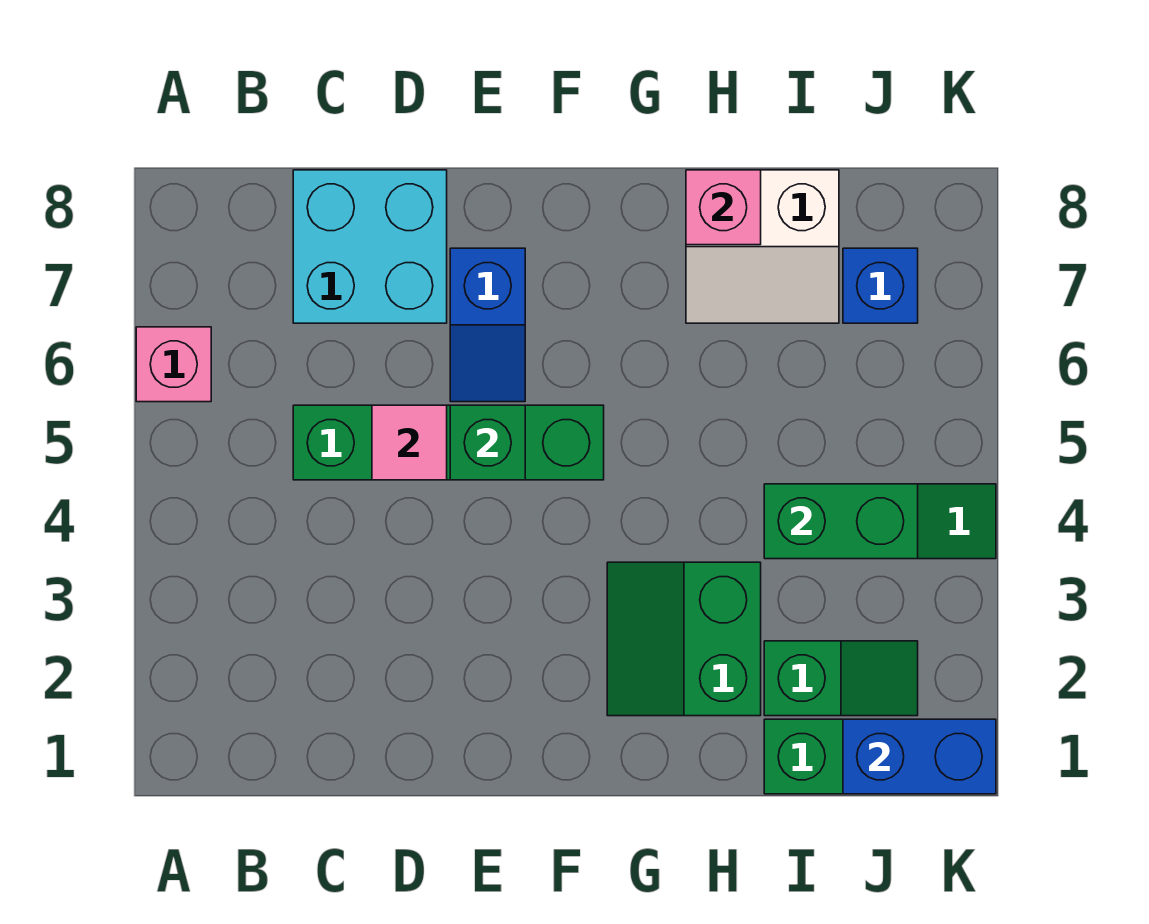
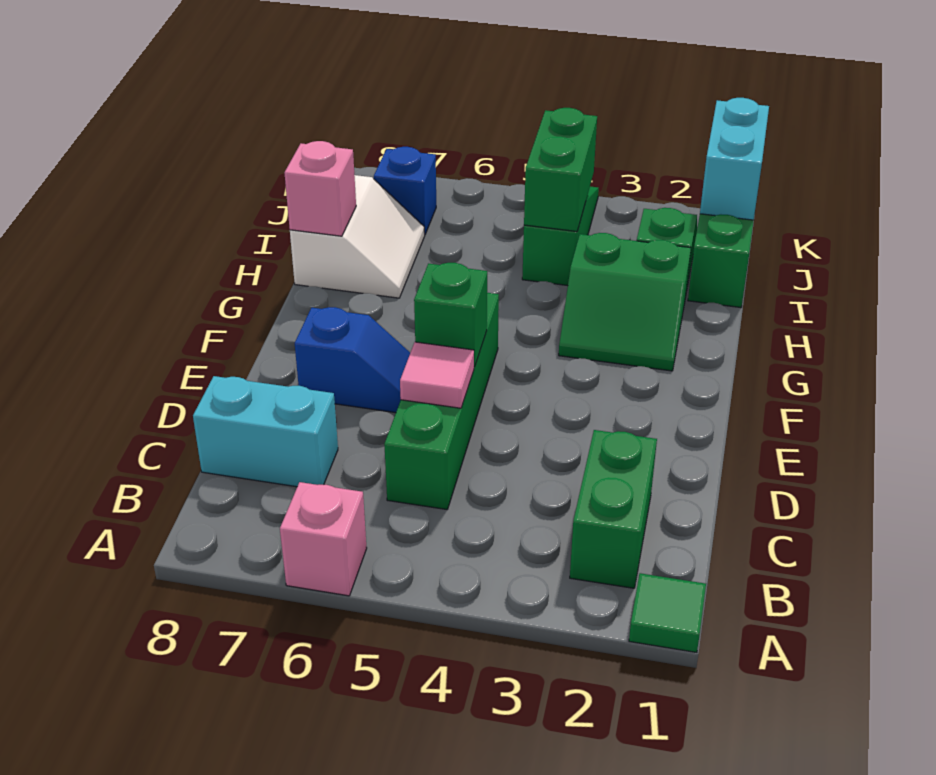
none -> green 1x1 tile [629,573,706,653]
none -> green 1x2 brick [570,430,657,588]
cyan 2x2 brick [293,170,447,323] -> cyan 1x2 brick [193,376,338,487]
blue 1x2 brick [843,719,996,794] -> cyan 1x2 brick [700,98,769,220]

